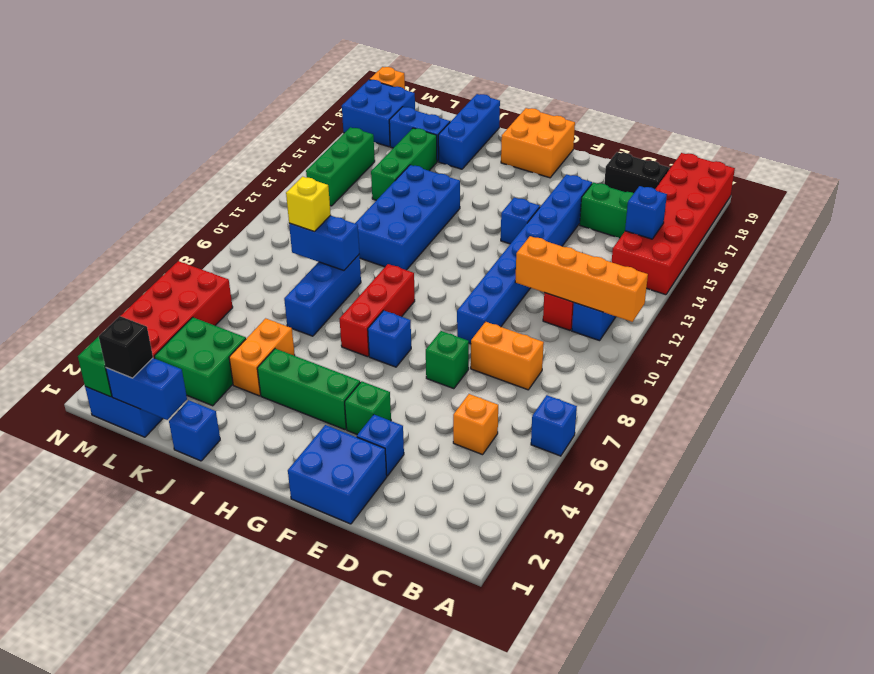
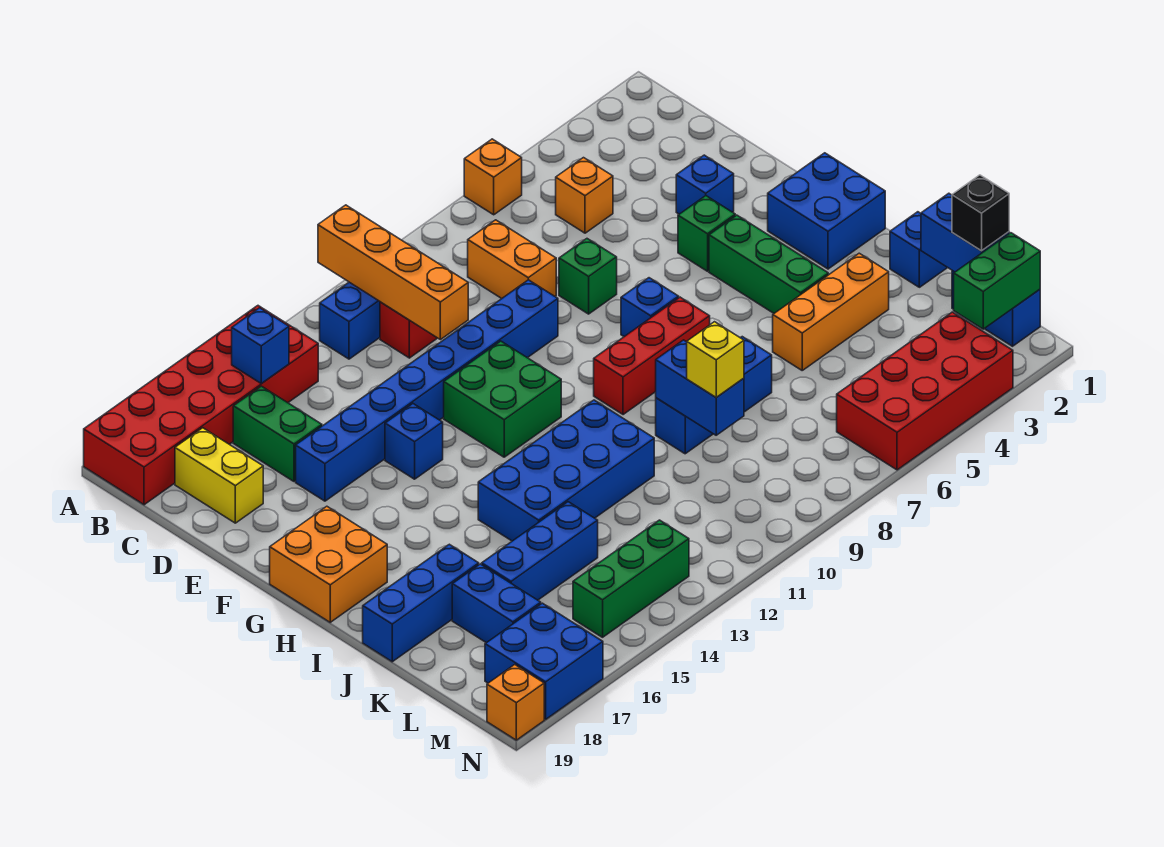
blue 1x1 brick [531,395,577,456] -> orange 1x1 brick [464,139,522,215]
black 1x2 brick [604,152,669,193] -> yellow 1x2 brick [175,428,263,523]
blue 2x2 brick [288,425,387,524] -> blue 2x2 brick moved to [768,153,885,269]
orange 1x2 brick [229,318,295,396] -> orange 1x3 brick [773,253,889,370]
green 2x2 brick [154,317,246,406] -> green 2x2 brick moved to [444,341,561,457]
green 1x3 brick [371,128,437,200] -> blue 1x3 brick [482,502,598,600]

